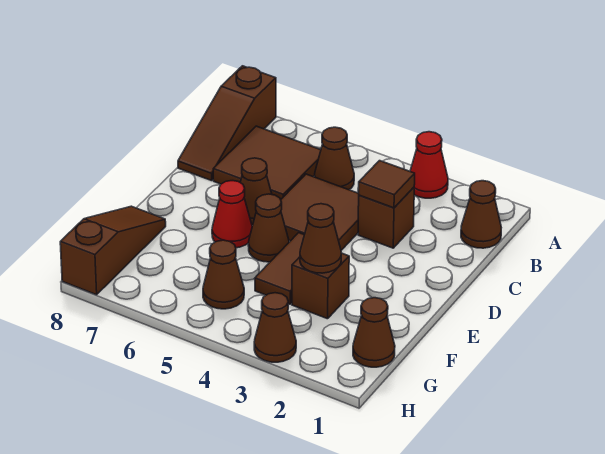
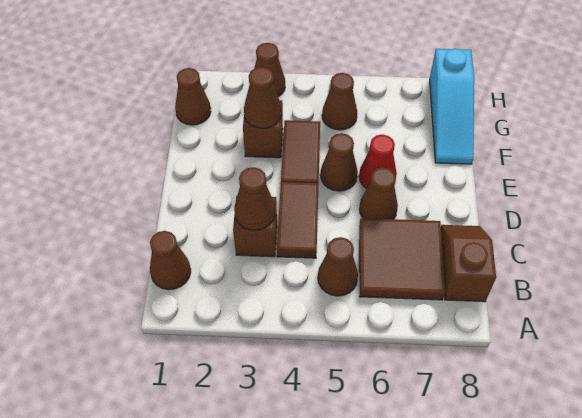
red 1x1 cone [410,132,448,198] -> none
brown 1x3 slope [178,66,276,181] -> brown 1x2 slope [441,225,496,302]
brown 1x1 tile [359,161,415,208] -> brown 1x1 cone [234,167,275,230]
brown 2x2 tile [281,174,359,250] -> brown 1x2 tile [277,182,319,258]
brown 1x3 slope [60,206,166,295] -> cyan 1x3 slope [430,48,474,164]

